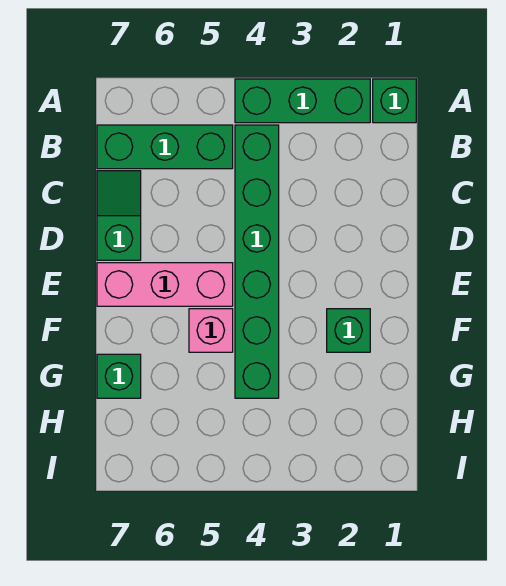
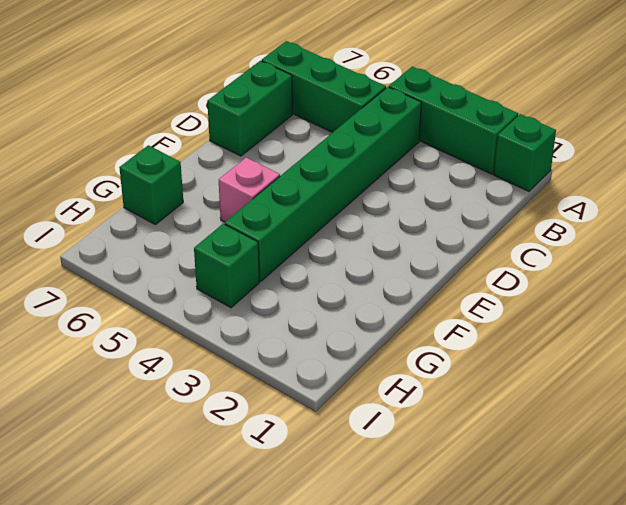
green 1x2 slope [97,171,141,260] -> green 1x2 brick [207,61,292,156]
pink 1x3 brick [97,263,233,306] -> none
green 1x1 brick [327,309,370,352] -> green 1x1 brick moved to [194,224,259,308]

